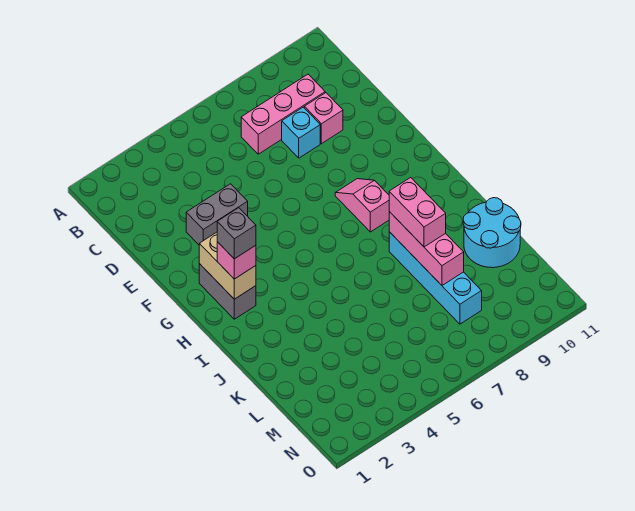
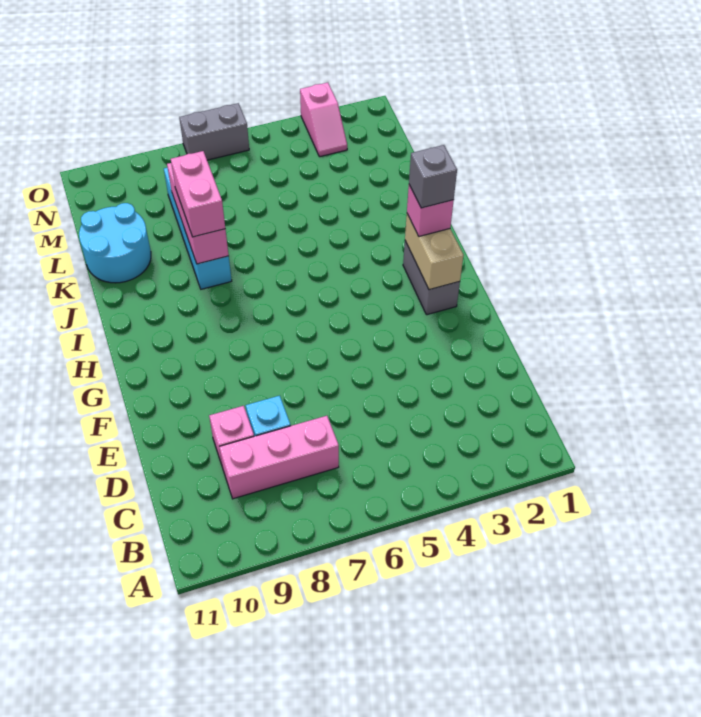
grey 1x2 brick [186,184,248,245] -> grey 1x2 brick moved to [179,103,249,160]
pink 1x2 slope [335,179,389,232] -> pink 1x2 slope moved to [300,83,347,157]

